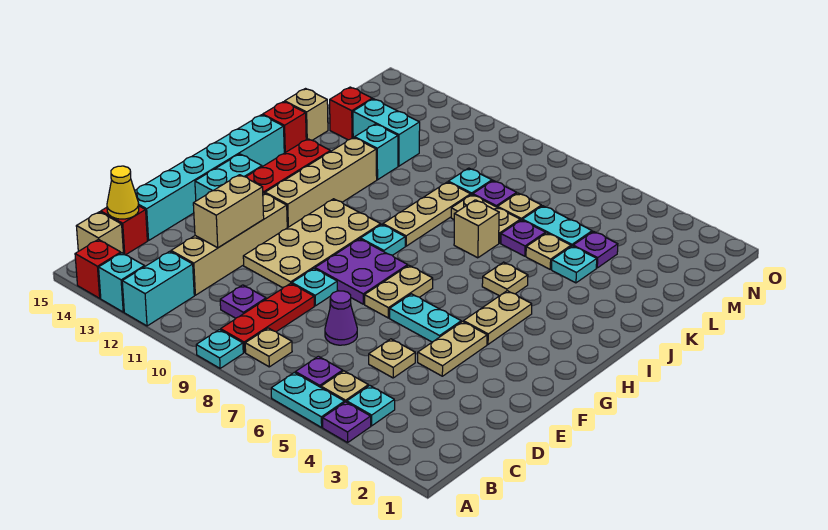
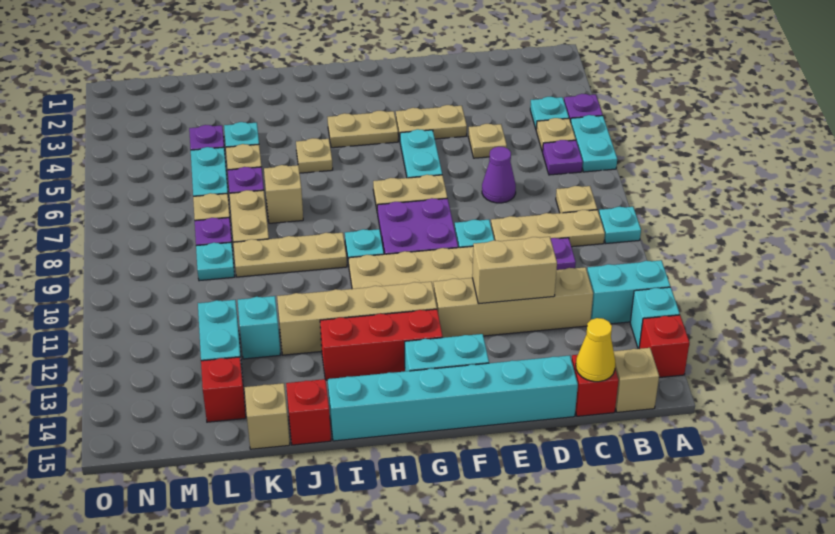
red 1x3 plate [221,283,314,352] -> tan 1x3 plate [491,210,605,247]

